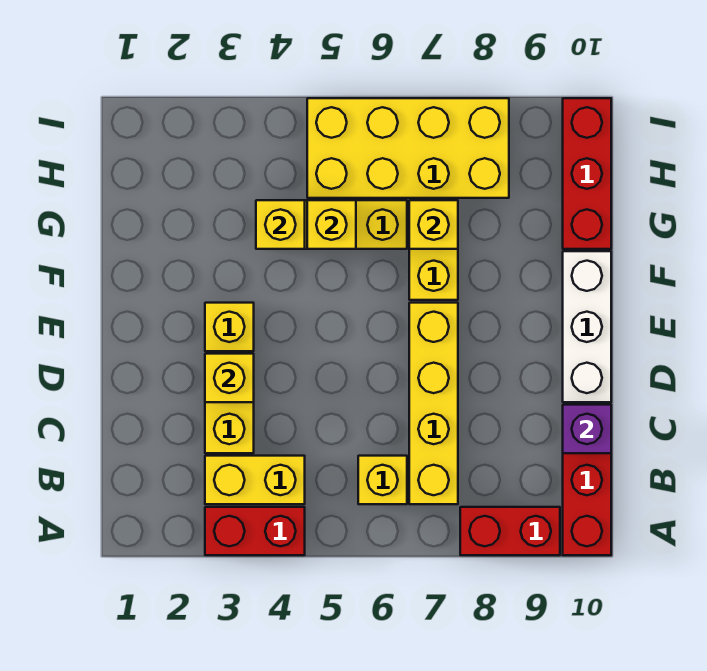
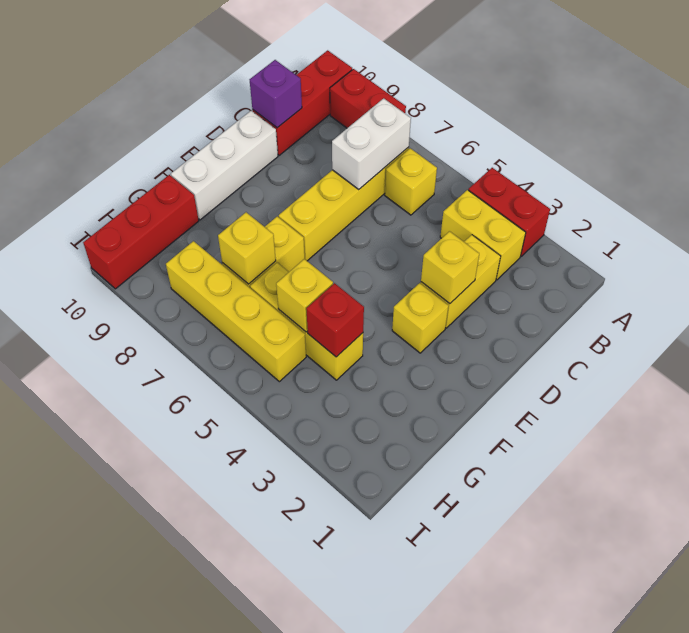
none -> white 1x2 brick [332,98,411,189]
yellow 1x1 brick [256,200,305,249] -> red 1x1 brick [306,283,364,357]
yellow 2x4 brick [307,98,509,198] -> yellow 1x4 brick [166,241,306,382]

